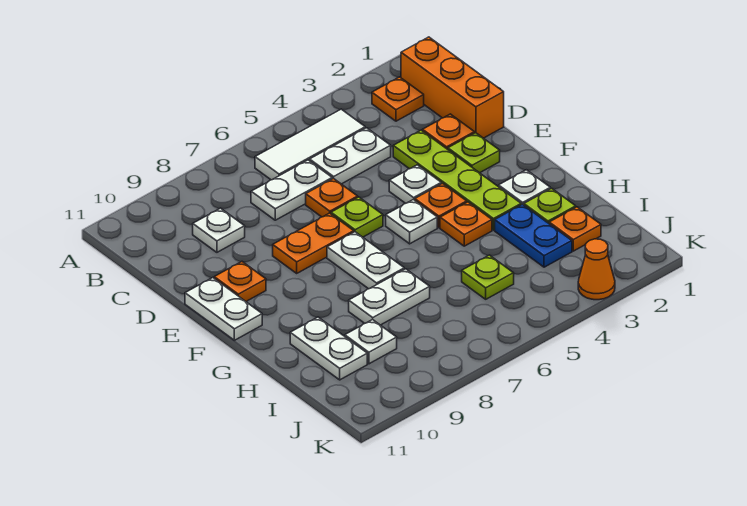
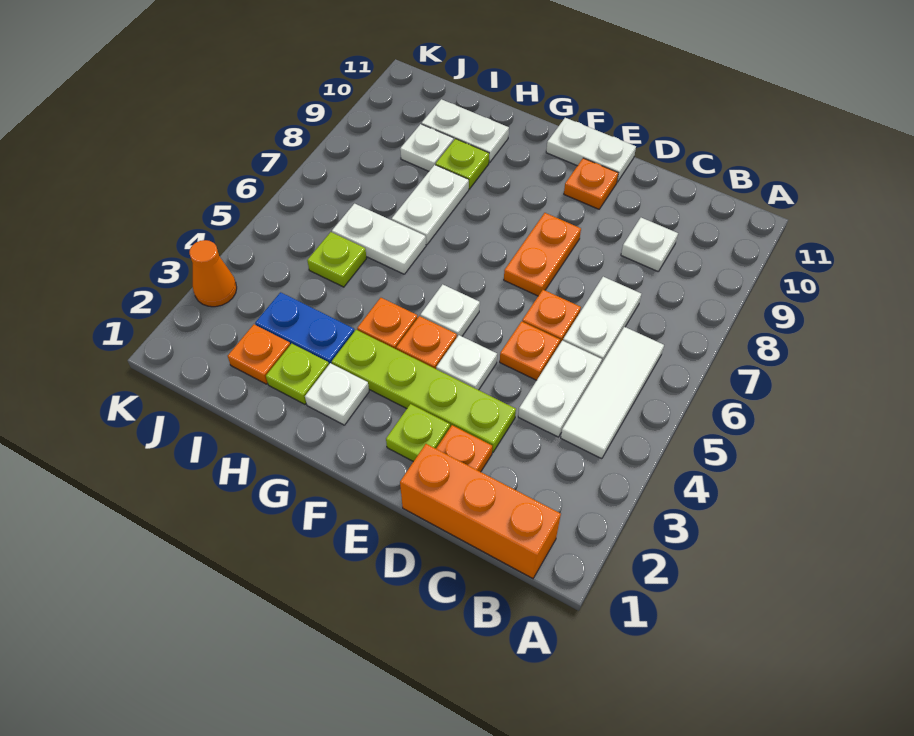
orange 1x1 plate [372,77,424,121] -> orange 1x1 plate moved to [500,321,560,380]
lime 1x1 plate [331,197,383,237] -> lime 1x1 plate moved to [436,139,489,189]
white 1x2 plate [327,232,404,289] -> white 1x2 plate moved to [332,204,426,274]

